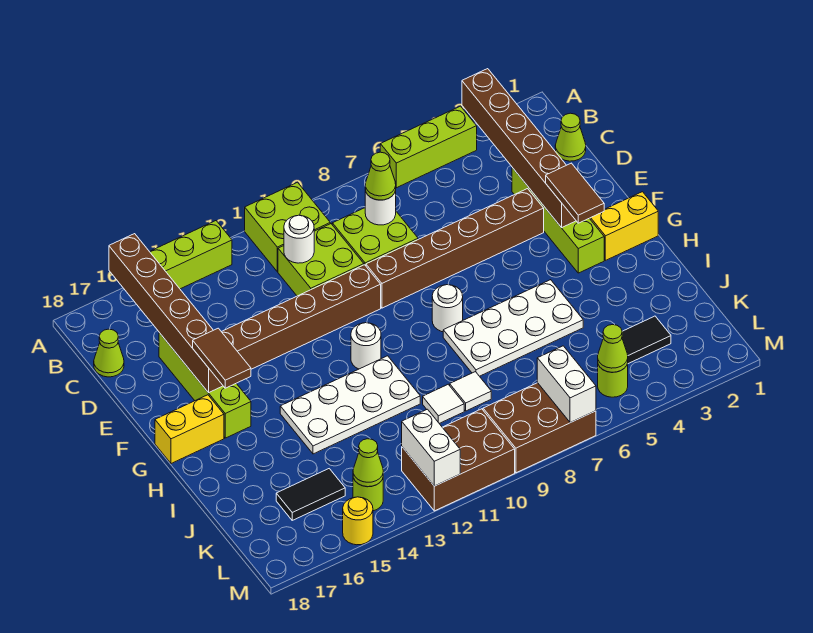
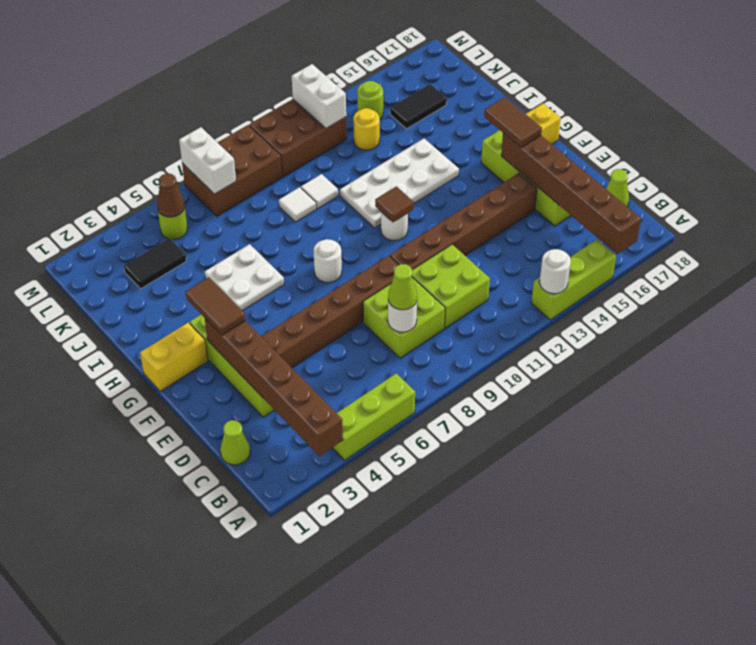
lime 2x2 brick [245,182,330,272] -> none
white 1x1 round brick [284,215,314,263] -> white 1x1 round brick moved to [540,249,571,294]
none -> brown 1x1 tile [375,186,414,222]
white 2x4 plate [443,280,583,376] -> white 2x2 plate [205,244,284,311]
lime 1x1 cone [598,325,628,372] -> brown 1x1 cone [157,174,185,217]
lime 1x1 cone [353,439,383,487] -> none
yellow 1x1 round brick [343,497,373,545] -> yellow 1x1 round brick moved to [353,108,380,150]

